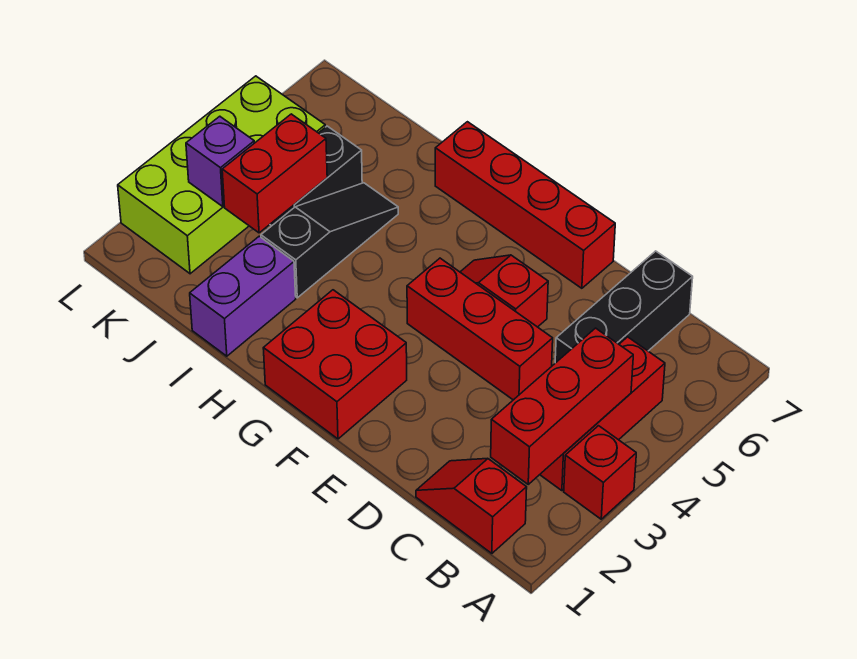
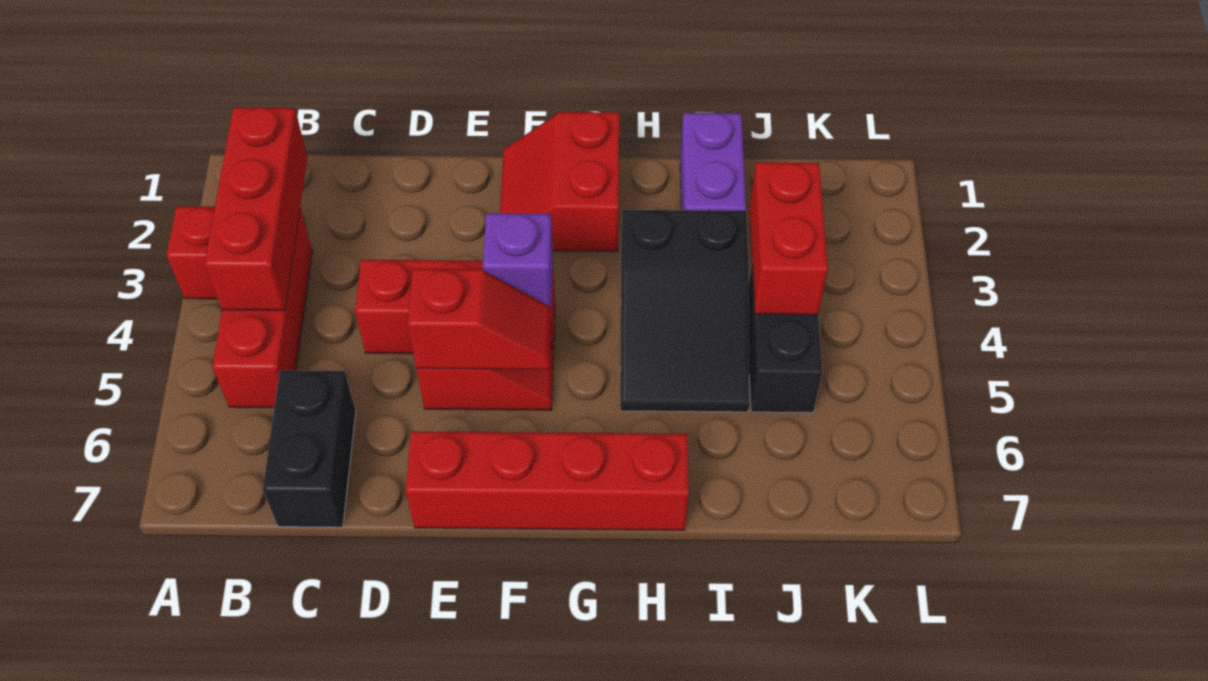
red 1x2 slope [416,458,527,553] -> red 1x2 slope moved to [408,268,551,369]
black 1x3 brick [555,251,693,363] -> black 1x2 brick [263,370,356,527]
red 2x2 brick [263,290,407,439] -> red 2x2 slope [500,112,619,252]
black 1x3 slope [261,183,398,298] -> black 2x3 slope [620,210,749,412]
lime 2x4 brick [118,76,325,274] -> none
purple 1x1 brick [186,116,254,207] -> purple 1x1 brick moved to [483,213,553,310]

